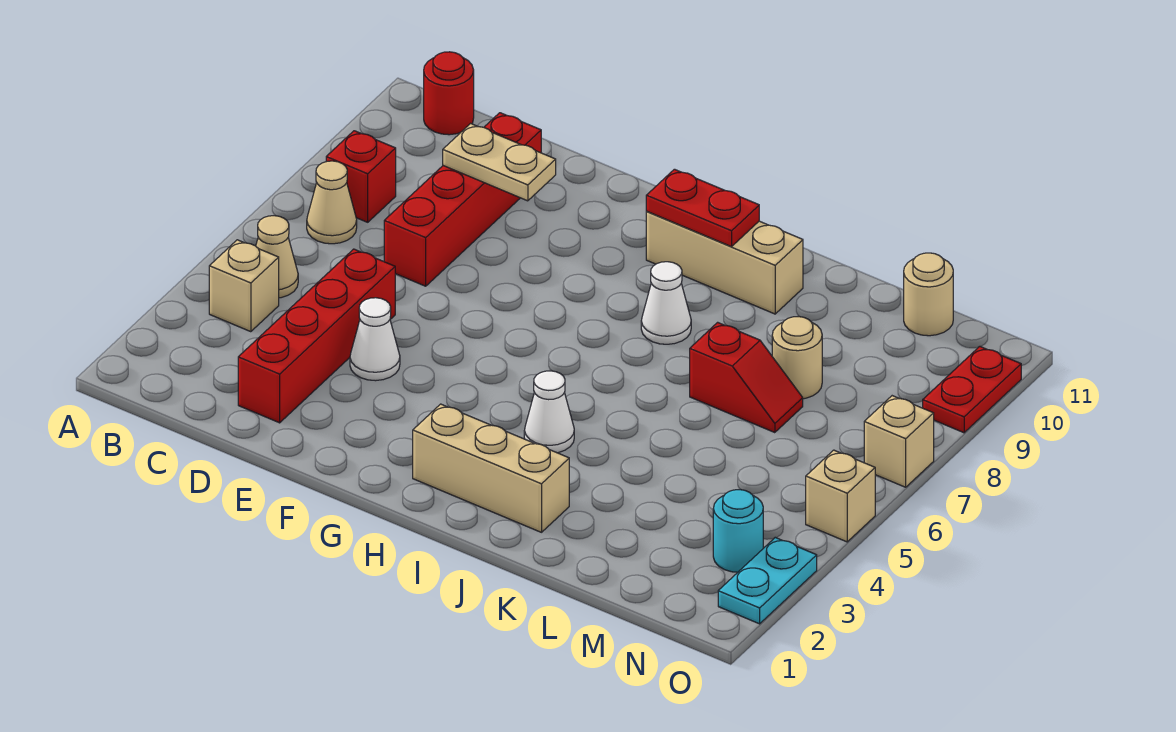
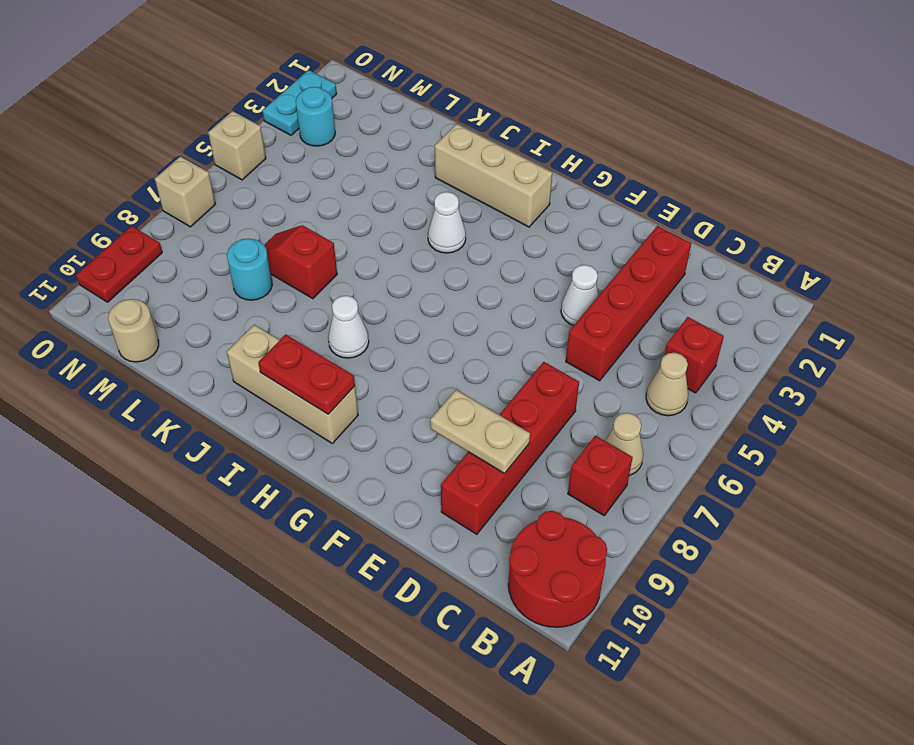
tan 1x1 brick [209,240,279,332] -> red 1x1 brick [664,317,724,393]
red 1x1 round brick [424,52,474,135] -> red 2x2 round brick [508,511,607,627]
tan 1x1 round brick [772,317,822,399] -> cyan 1x1 round brick [227,239,272,300]

